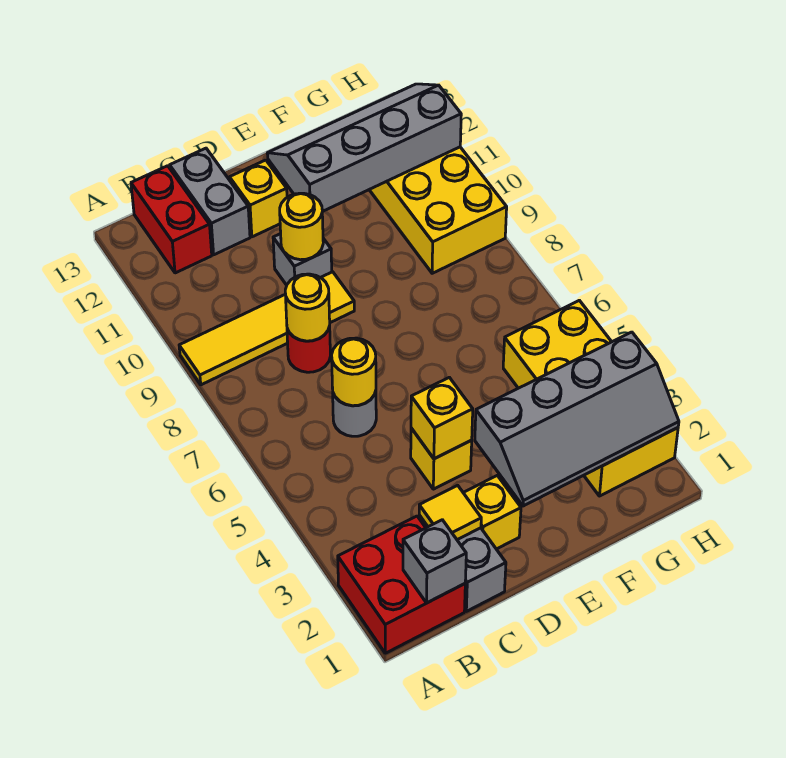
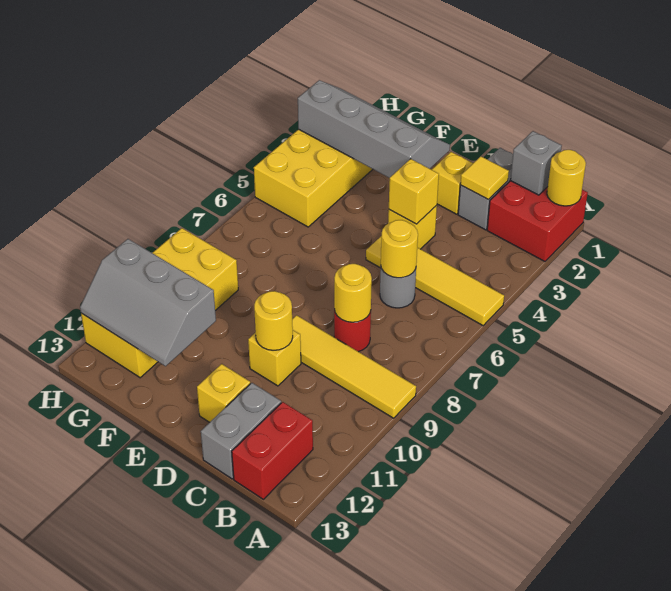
none -> yellow 1x1 round brick [547,150,586,206]
none -> yellow 1x4 tile [366,237,504,326]
grey 1x1 brick [273,234,332,285] -> yellow 1x1 brick [248,330,301,386]
grey 2x4 slope [267,84,461,212] -> grey 2x3 slope [80,239,216,366]

